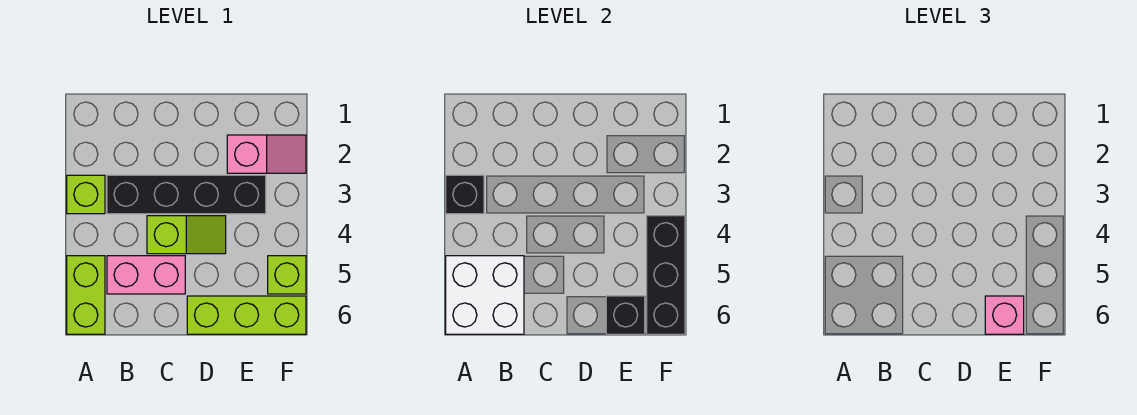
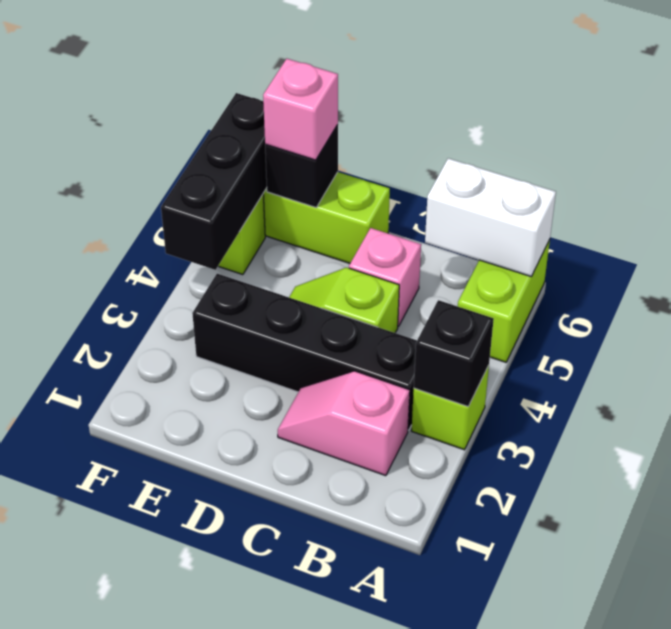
white 2x2 brick [446,256,524,334] -> white 1x2 brick [425,158,556,276]
pink 1x2 brick [107,256,185,294] -> pink 1x1 brick [349,228,421,327]
pink 1x2 slope [227,135,306,173] -> pink 1x2 slope moved to [278,371,410,476]

